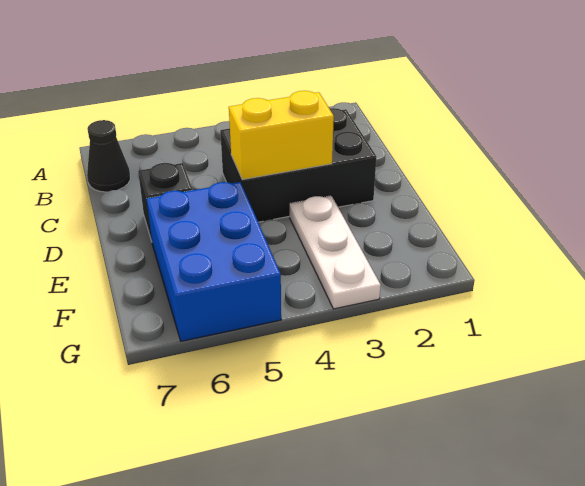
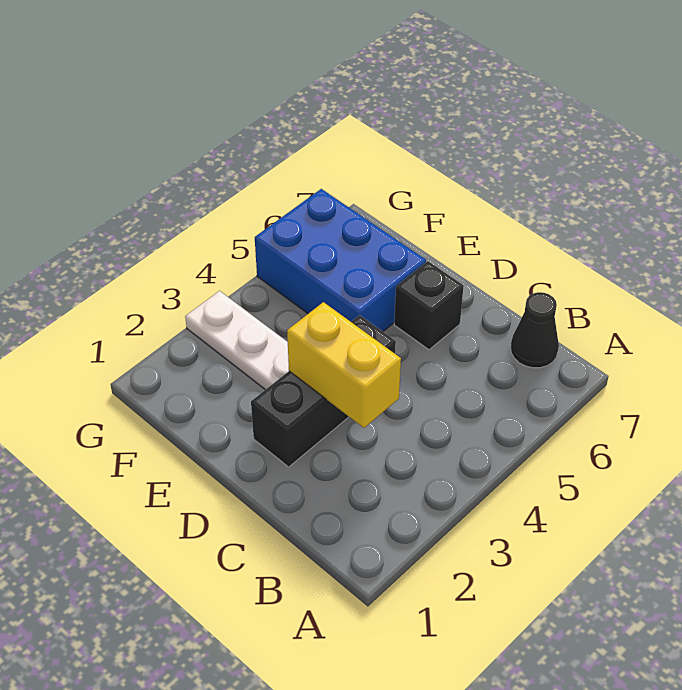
black 2x3 brick [220,108,377,222] -> black 1x3 brick [251,315,396,467]
yellow 1x2 brick [229,91,334,180] -> yellow 1x2 brick turned to [287,302,401,428]

